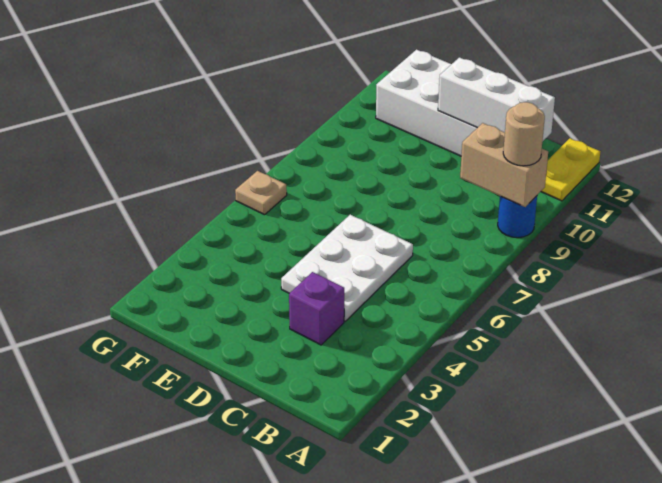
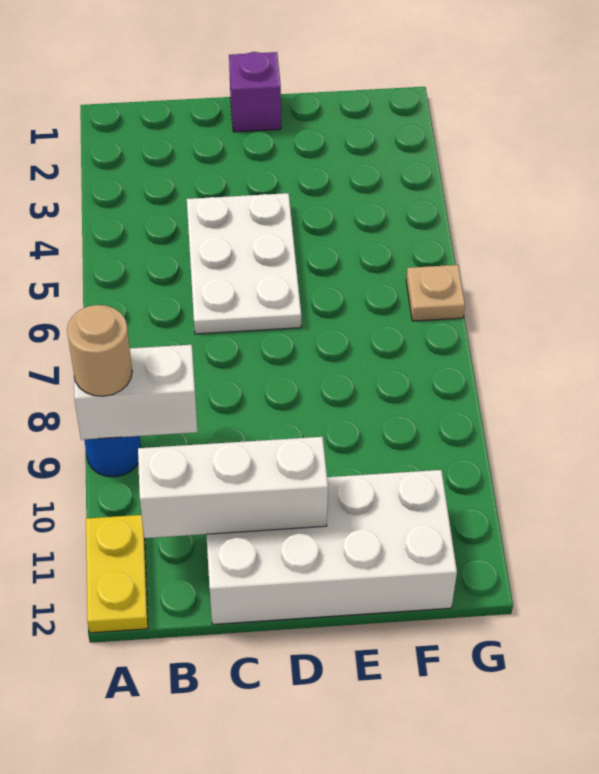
tan 1x2 brick [460,123,548,207] -> white 1x2 brick [74,345,197,440]
purple 1x1 brick [289,272,344,345] -> purple 1x1 brick moved to [229,52,281,132]

